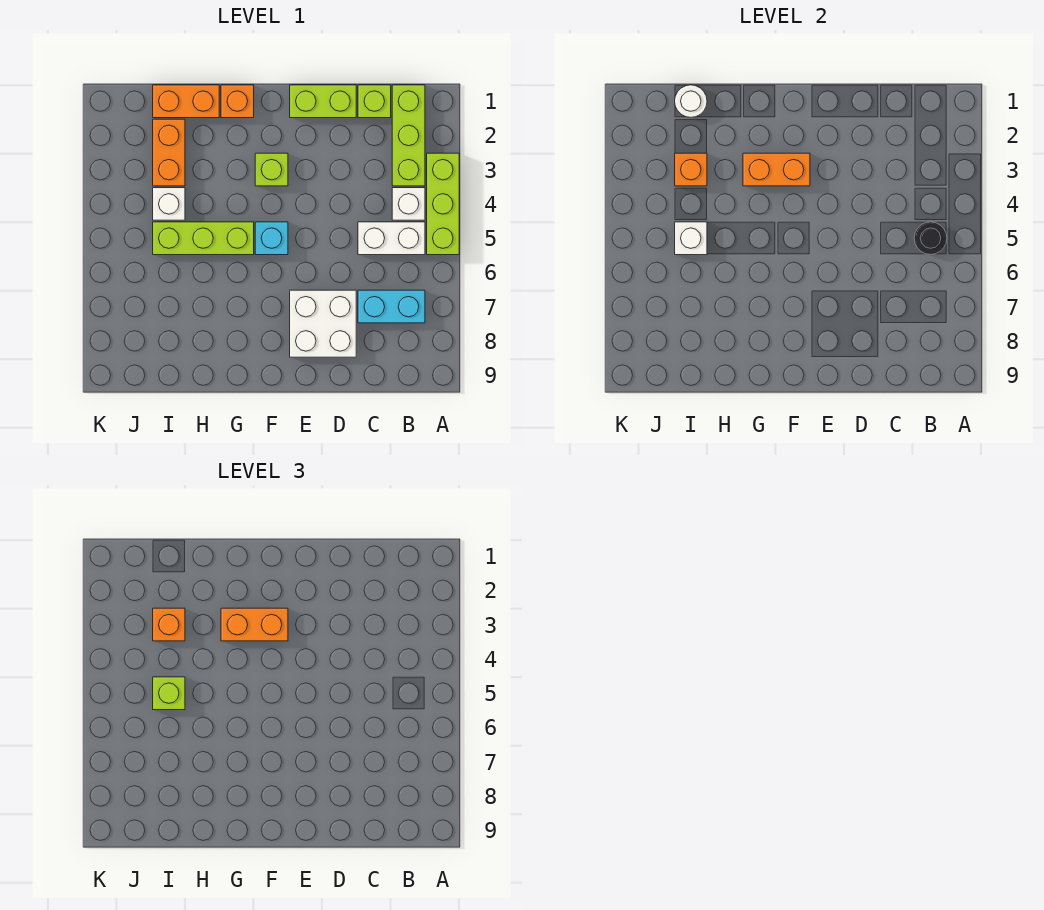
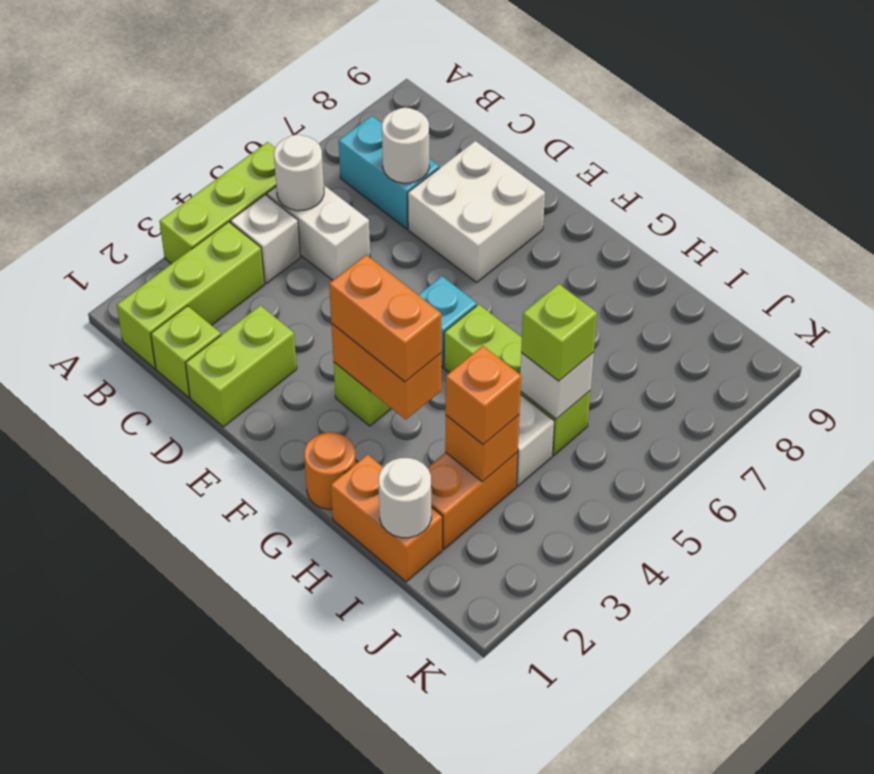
black 1x1 round brick [914,222,947,255] -> white 1x1 round brick [274,135,324,211]
none -> white 1x1 round brick [382,108,429,183]
lime 1x2 brick [290,85,356,118] -> lime 1x2 brick turned to [186,305,297,427]
orange 1x1 brick [221,85,254,118] -> orange 1x1 round brick [304,432,356,509]

